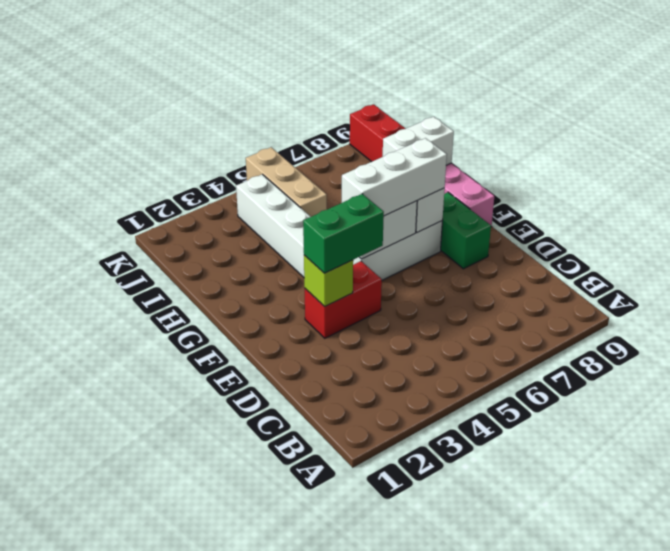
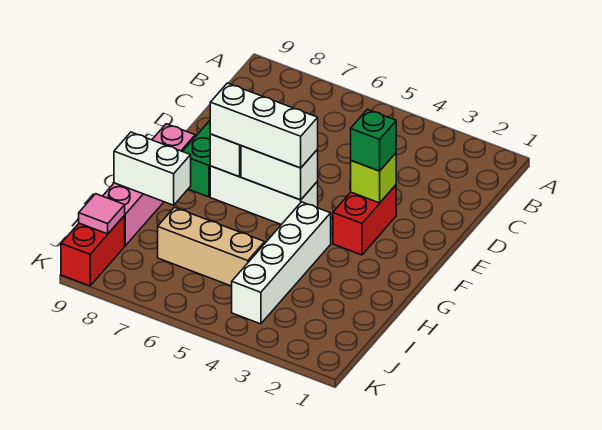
red 1x2 brick [305,261,382,338] -> red 1x2 brick turned to [333,185,396,255]
green 1x2 brick [303,194,384,273] -> green 1x1 brick [351,110,396,171]
tan 1x3 brick [246,147,327,217] -> tan 1x3 brick turned to [158,207,265,286]
none -> pink 1x1 tile [79,194,125,234]

